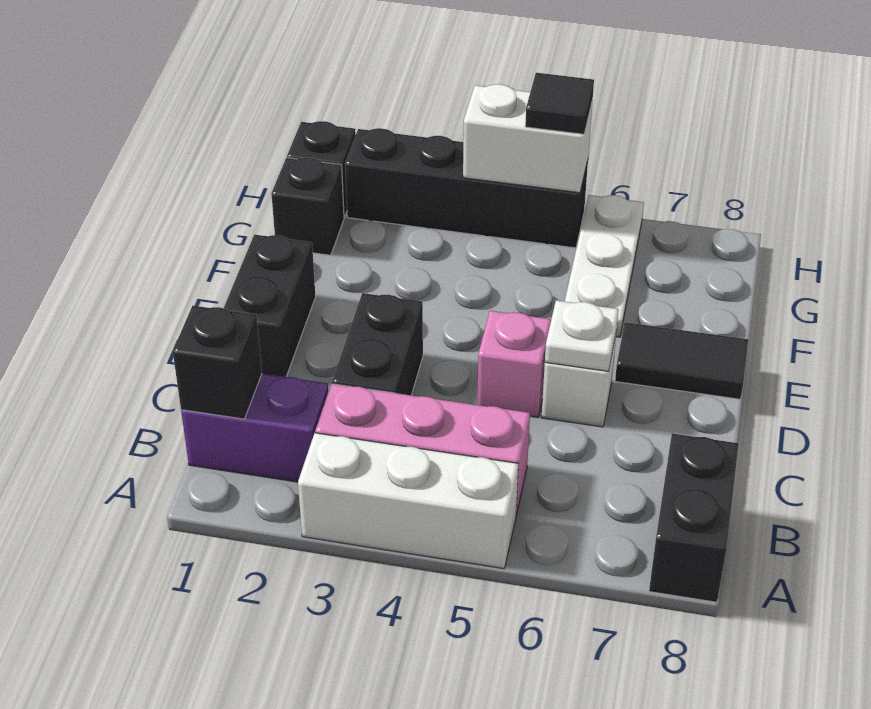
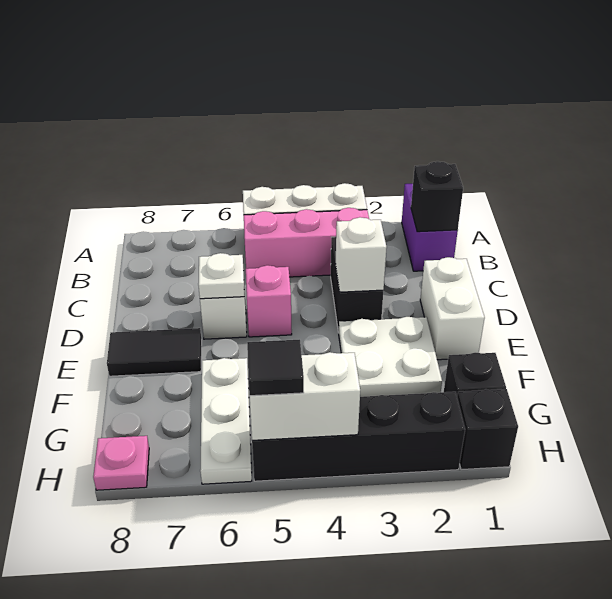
black 1x2 brick [649,434,739,602] -> none
purple 1x2 brick [181,374,329,482] -> purple 1x2 brick turned to [402,184,458,271]
black 1x2 brick [224,235,316,377] -> white 1x2 brick [420,257,485,360]
none -> white 1x1 brick [335,217,387,292]
none -> white 2x2 plate [339,317,442,397]
none -> pink 1x1 plate [93,436,149,490]

